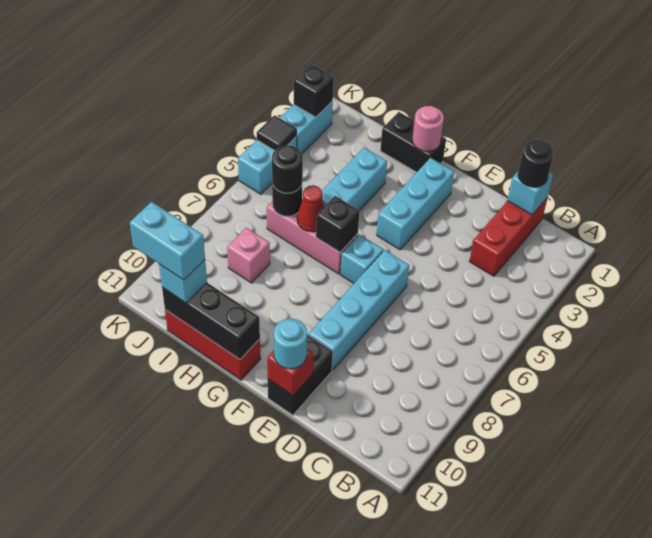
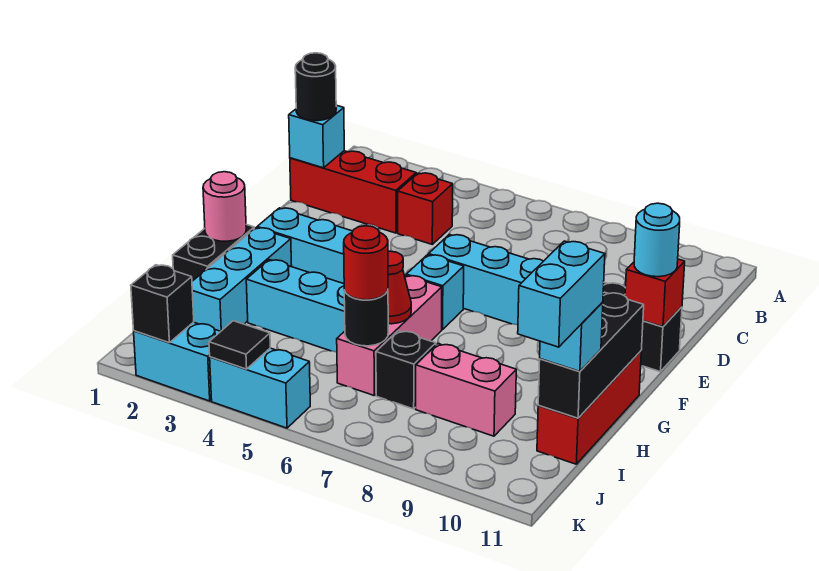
none -> red 1x1 brick [398,173,453,244]
none -> cyan 1x3 brick [192,228,292,331]
black 1x1 brick [316,196,360,252] -> black 1x1 brick moved to [376,331,436,409]
black 1x1 round brick [272,145,303,193] -> red 1x1 round brick [344,226,388,300]
pink 1x1 brick [227,228,270,283] -> pink 1x2 brick [416,344,516,436]

